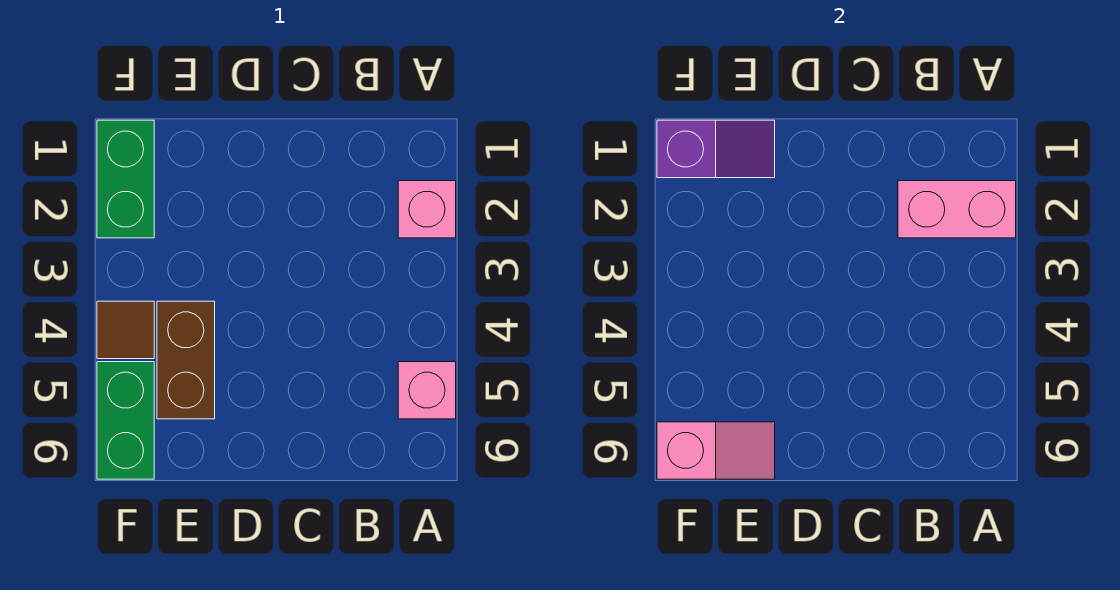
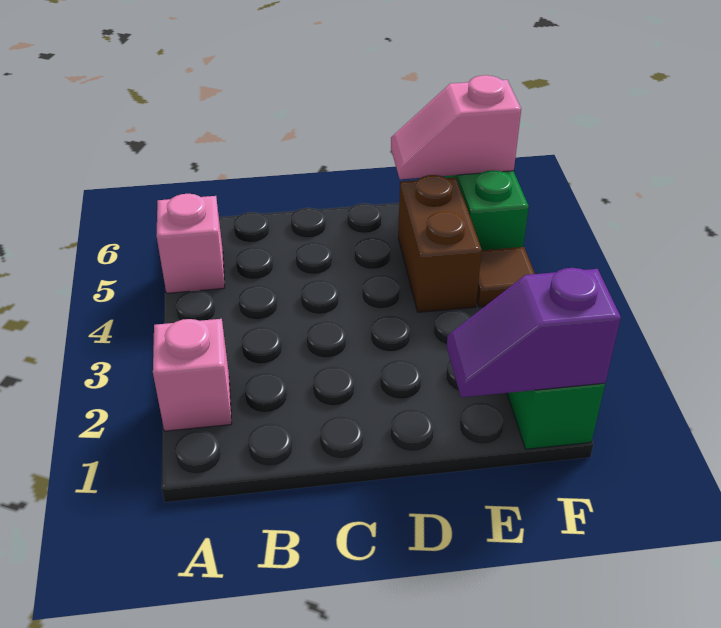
pink 1x2 brick [898,181,1016,238] -> none

